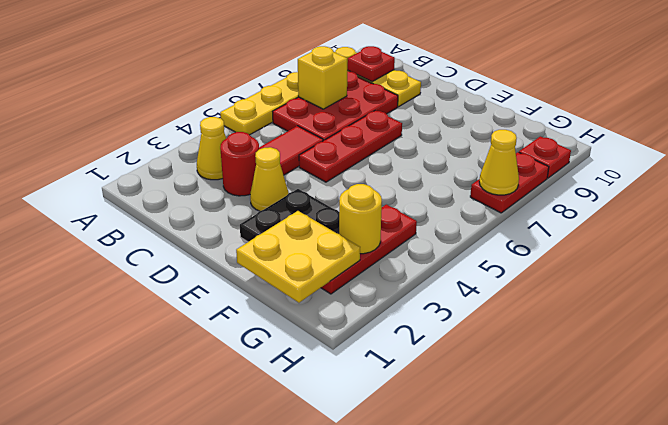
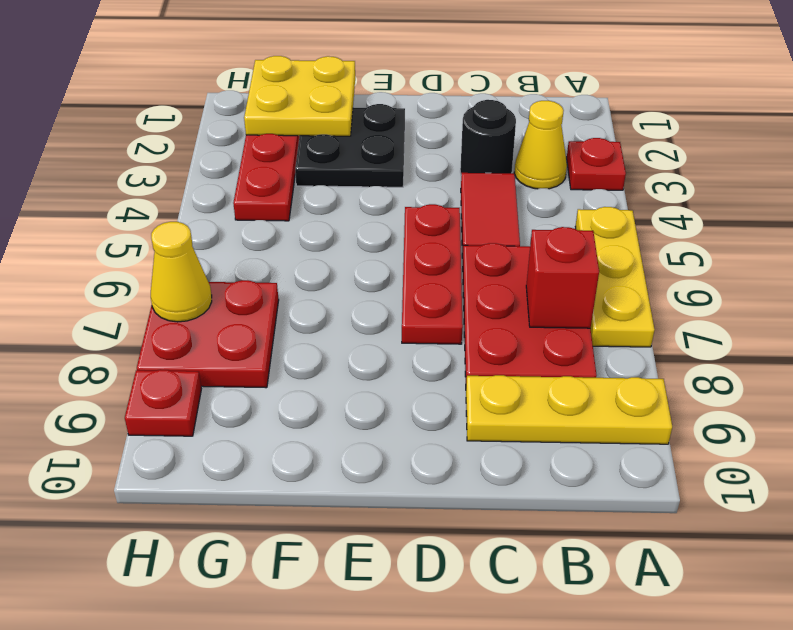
yellow 1x1 brick [298,46,348,109] -> red 1x1 brick [526,227,599,328]
red 1x1 plate [347,46,395,81] -> red 1x1 plate moved to [567,138,626,190]
red 1x1 round brick [220,132,259,196] -> black 1x1 round brick [460,100,516,174]
yellow 1x1 cone [250,147,289,211] -> none
yellow 1x1 round brick [339,184,382,254] -> none
red 1x2 plate [470,152,549,213] -> red 2x2 plate [137,280,279,388]

